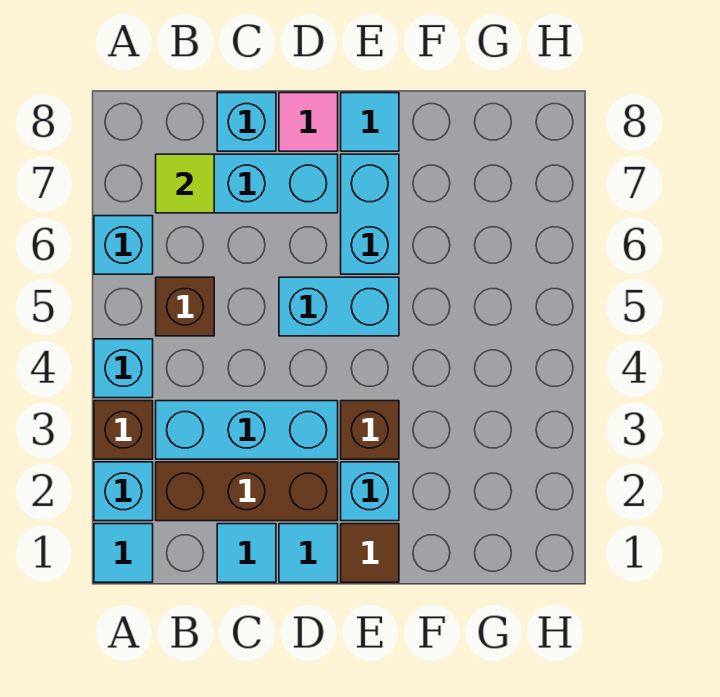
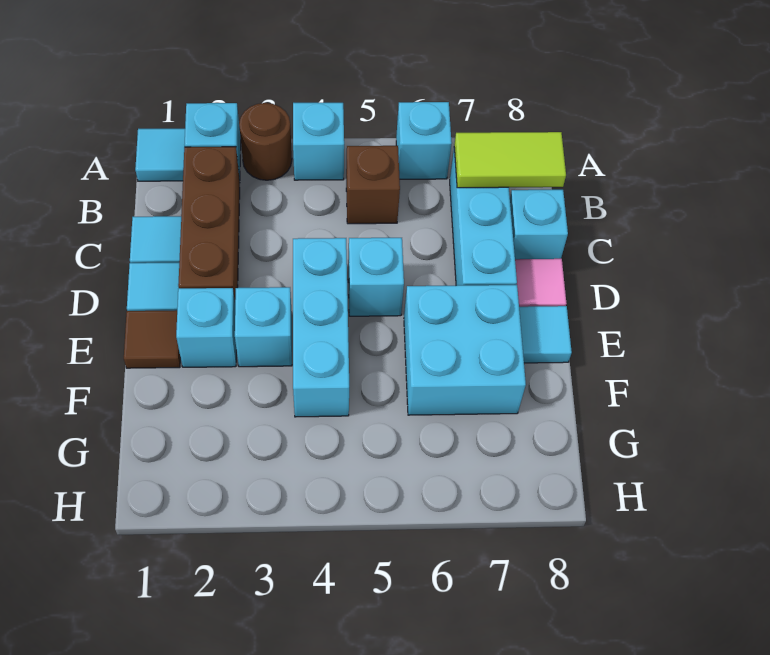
brown 1x1 brick [94,401,153,459] -> brown 1x1 round brick [239,103,292,180]
cyan 1x3 brick [156,401,338,459] -> cyan 1x3 brick moved to [293,238,349,417]
lime 1x1 tile [156,154,214,213] -> lime 1x2 tile [454,132,566,188]
cyan 1x2 brick [279,277,399,336] -> cyan 1x1 brick [348,238,404,316]
brown 1x1 brick [341,401,399,459] -> cyan 1x1 brick [235,287,292,367]
cyan 1x2 brick [341,154,399,274] -> cyan 2x2 brick [404,285,526,415]

